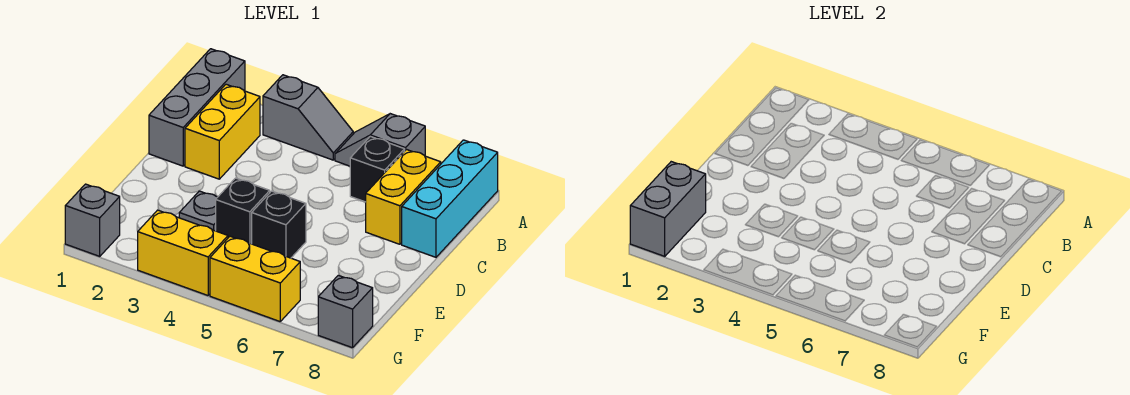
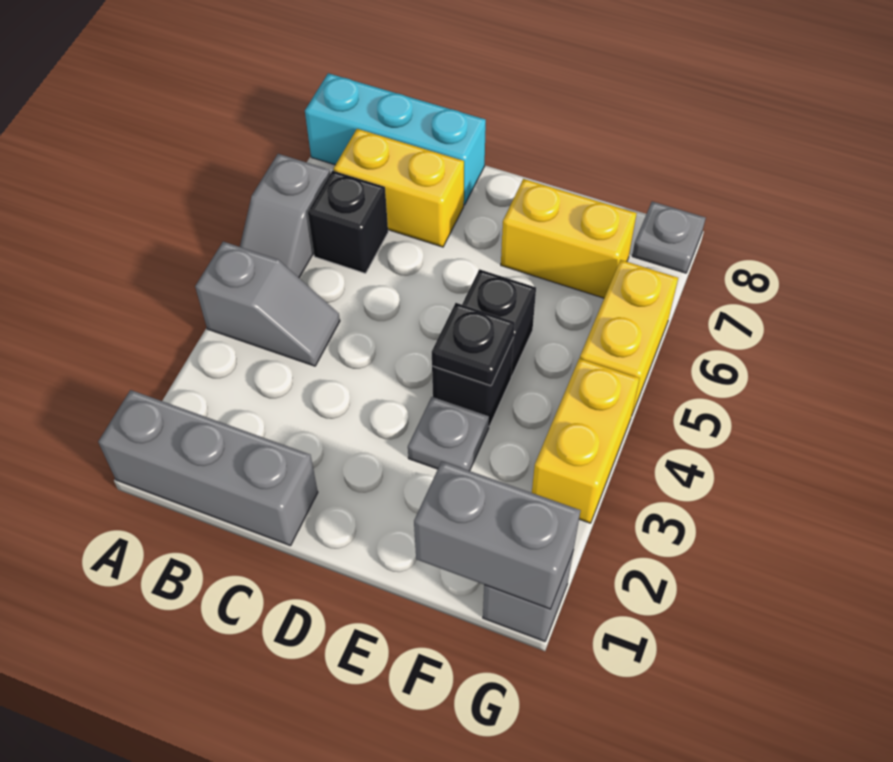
grey 1x2 slope [263,75,353,160] -> grey 1x2 slope turned to [195,242,340,366]
yellow 1x2 brick [185,84,260,179] -> yellow 1x2 brick moved to [501,179,637,298]
none -> black 1x1 plate [432,303,515,386]
grey 1x1 brick [318,275,373,348] -> grey 1x1 plate [632,202,706,273]

